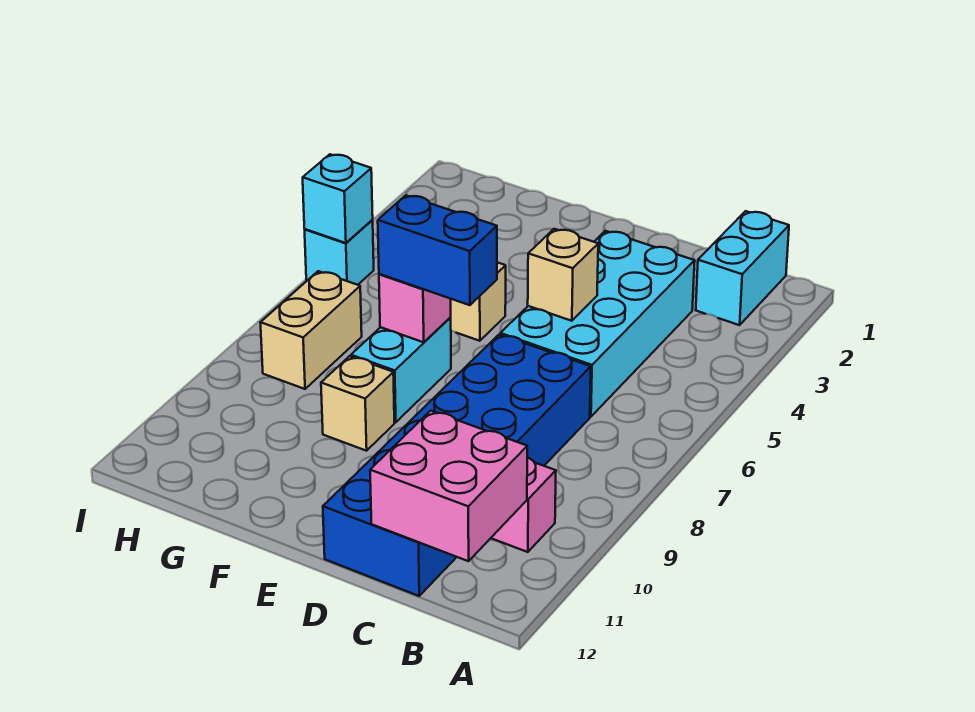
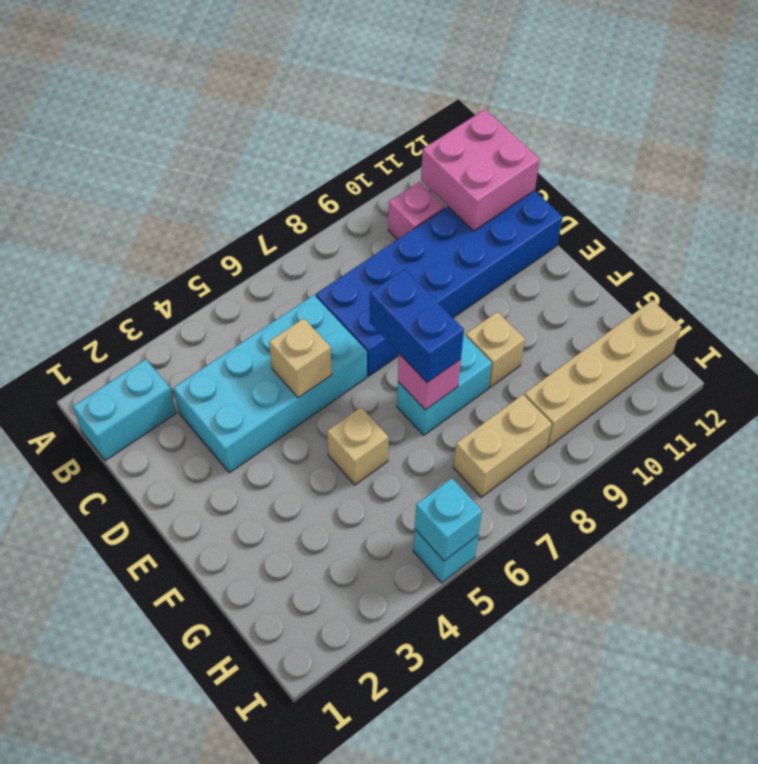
none -> tan 1x4 brick [524,300,681,447]

